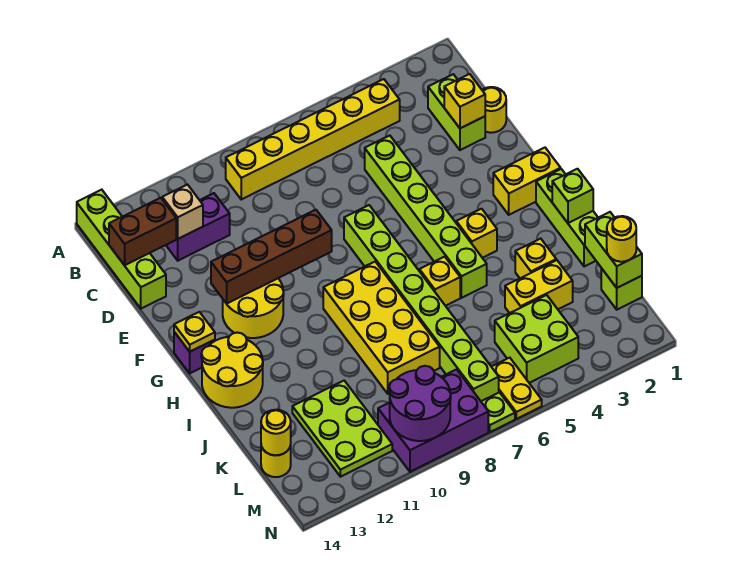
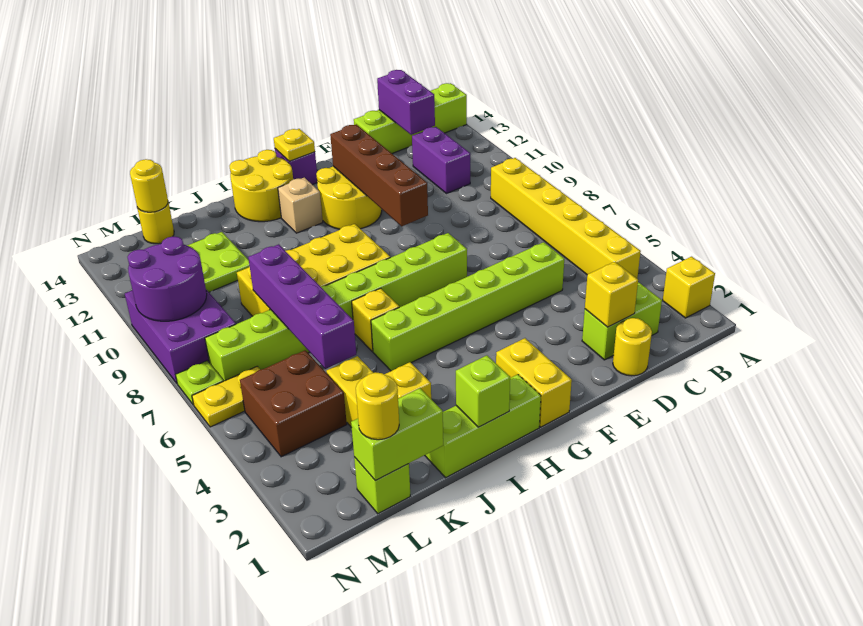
tan 1x1 brick [162,185,203,239] -> tan 1x1 brick moved to [278,178,323,233]
brown 1x2 brick [109,198,176,265] -> purple 1x2 brick [377,70,435,135]
yellow 1x1 brick [456,209,497,258] -> yellow 1x1 brick moved to [663,257,715,318]
none -> purple 1x4 brick [248,244,356,369]
lime 2x2 brick [495,295,578,383] -> brown 2x2 brick [240,350,347,457]

